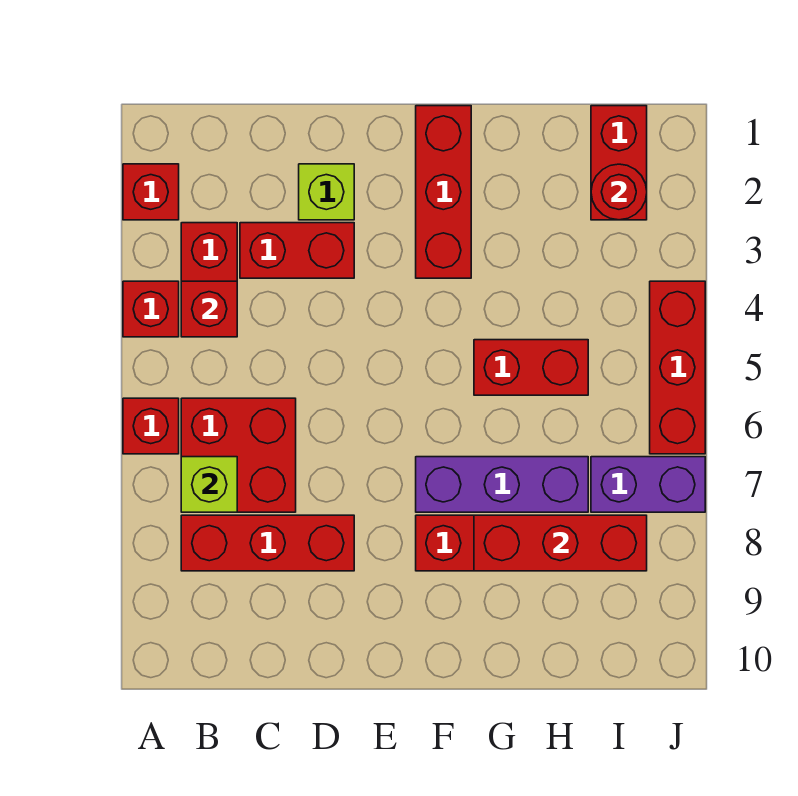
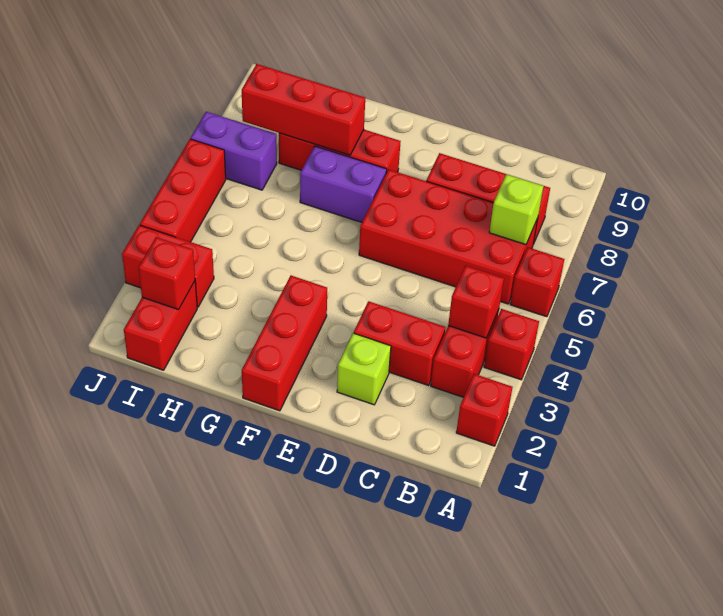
red 2x2 brick [181,398,296,512] -> red 2x4 brick [359,170,538,304]
purple 1x3 brick [416,457,588,512] -> purple 1x2 brick [300,146,387,222]
red 1x2 brick [474,340,588,395] -> red 1x2 brick moved to [122,225,214,307]
red 1x1 round brick [591,164,647,220] -> red 1x1 brick [139,237,195,310]

